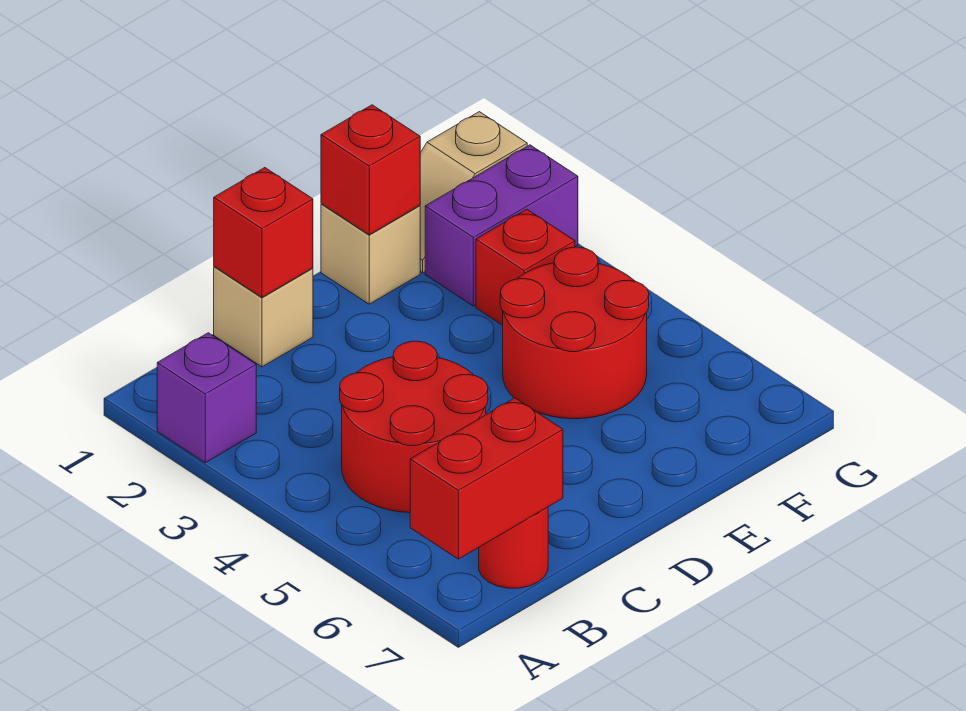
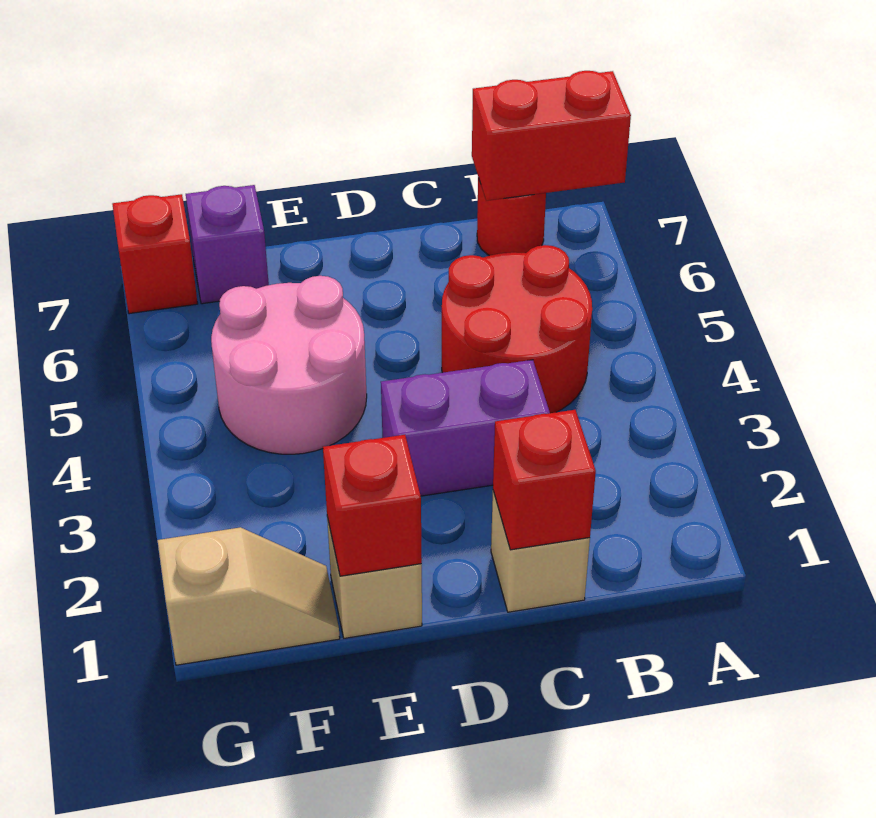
purple 1x1 brick [157,333,256,463] -> purple 1x1 brick moved to [186,185,269,304]
red 2x2 round brick [500,247,649,419] -> pink 2x2 round brick [211,276,367,454]
purple 1x2 brick [425,145,578,306] -> purple 1x2 brick moved to [381,360,550,496]
red 1x1 brick [476,209,575,325] -> red 1x1 brick moved to [112,194,198,314]

